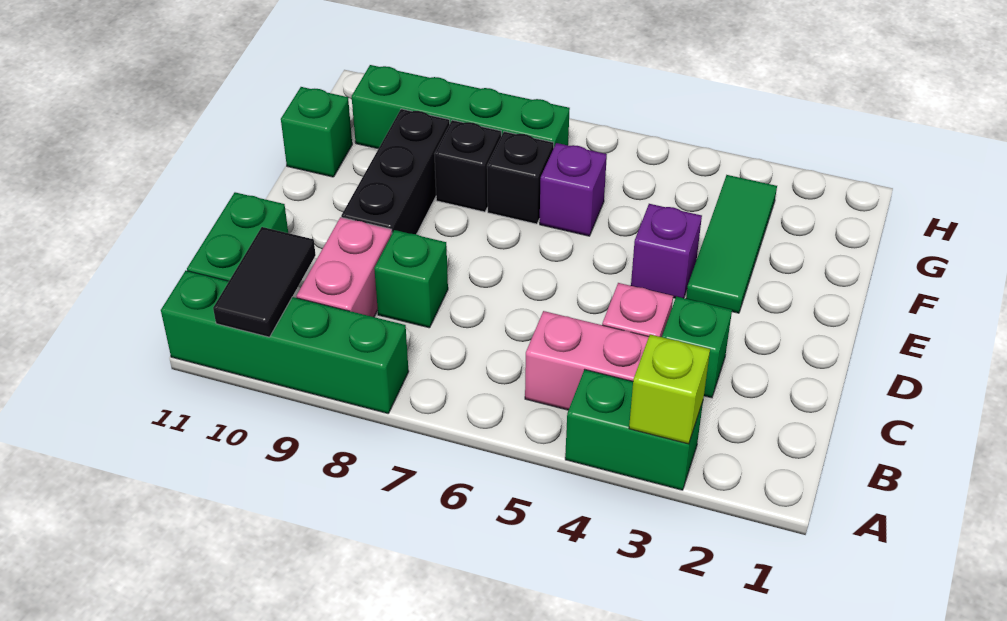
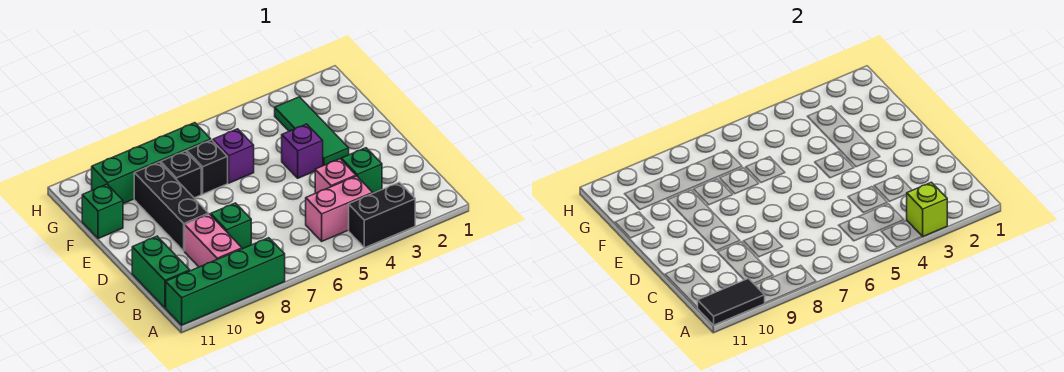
green 1x2 brick [565,370,703,490] -> black 1x2 brick [349,182,415,248]
black 1x2 tile [213,227,316,337] -> black 1x2 tile turned to [698,278,765,325]

